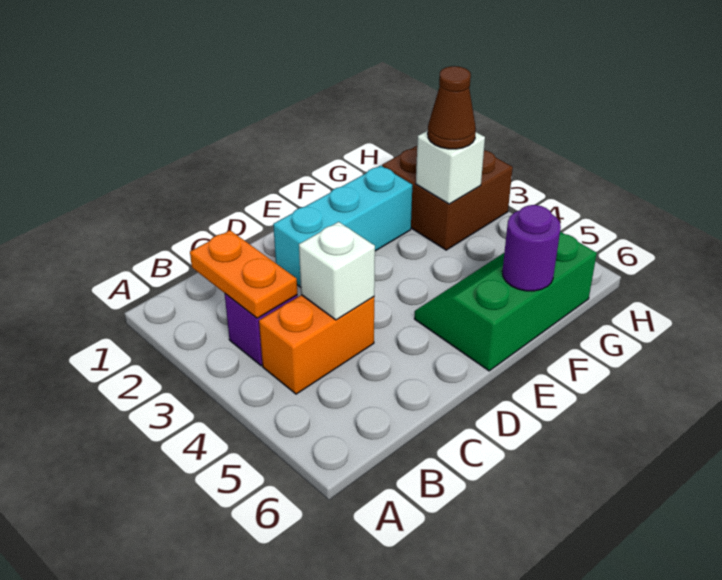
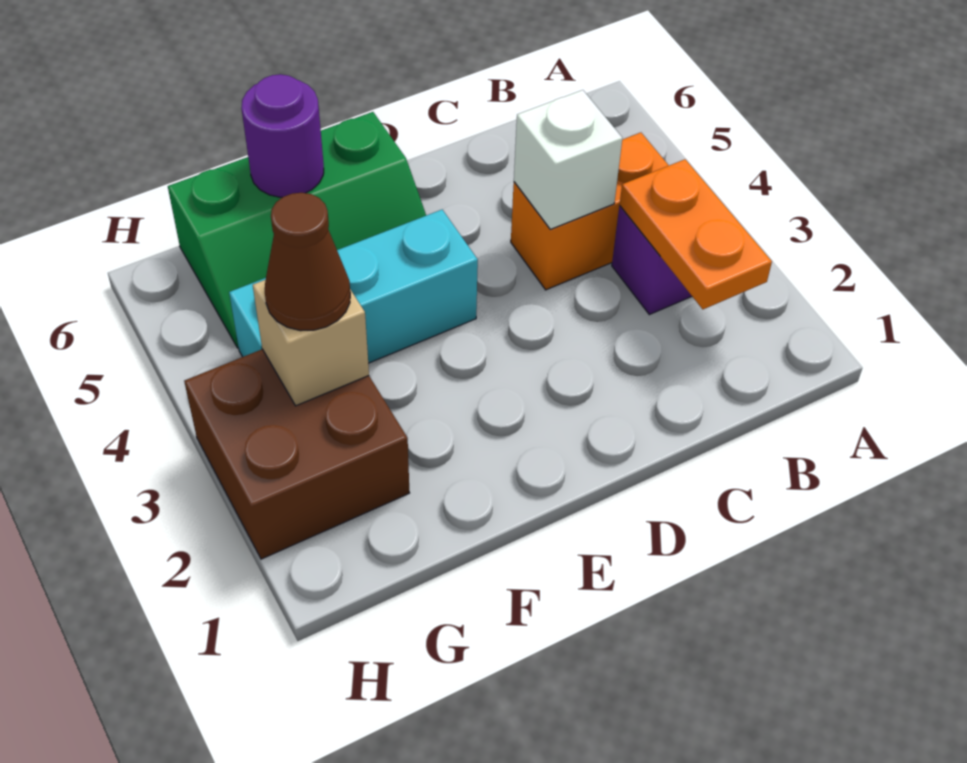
cyan 1x3 brick [273,166,412,287] -> cyan 1x3 brick moved to [229,210,478,363]
white 1x1 brick [416,130,485,204] -> tan 1x1 brick [253,280,369,406]

